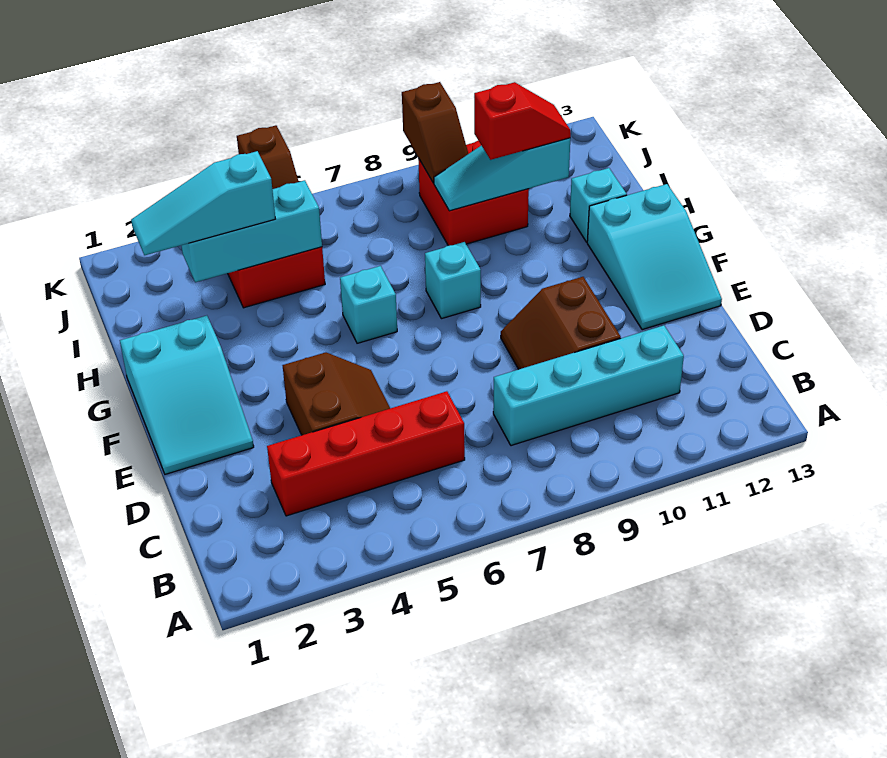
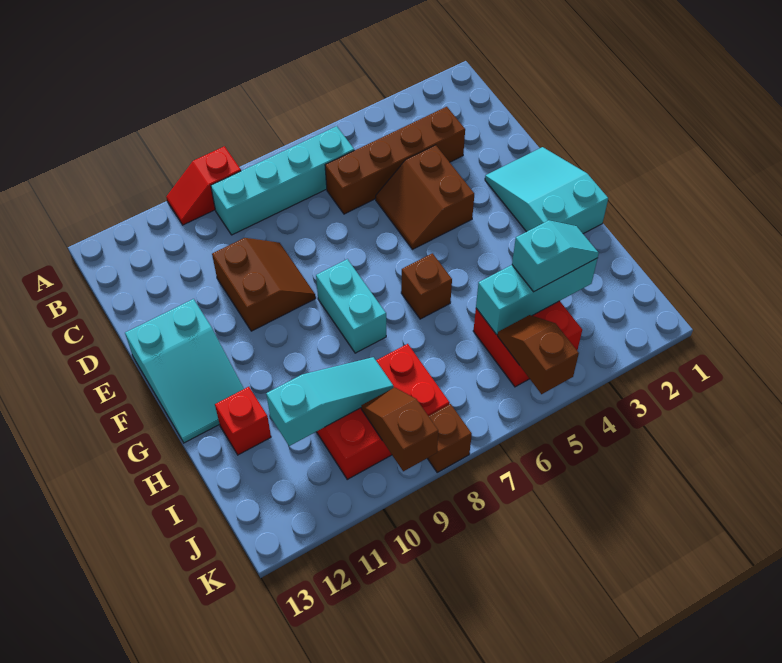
red 1x4 brick [267,391,465,516] -> brown 1x4 brick [325,107,465,214]
cyan 1x4 brick [493,325,684,446] -> cyan 1x4 brick moved to [211,126,354,235]
cyan 2x3 slope [587,184,722,330] -> cyan 2x3 slope turned to [125,299,244,443]
cyan 1x1 brick [340,266,397,343] -> brown 1x1 brick [401,253,452,319]
cyan 1x1 brick [425,242,481,319] -> cyan 1x2 brick [316,259,386,353]
cyan 1x1 brick [570,168,627,242] -> red 1x1 brick [215,387,271,455]
cyan 1x3 slope [131,151,275,255] -> cyan 1x2 slope [512,220,599,292]
red 2x2 brick [418,141,529,246] -> red 2x3 brick [317,344,450,479]
red 1x2 slope [474,82,571,160] -> red 1x2 slope moved to [166,146,241,225]
none -> brown 1x1 brick [427,404,472,472]

